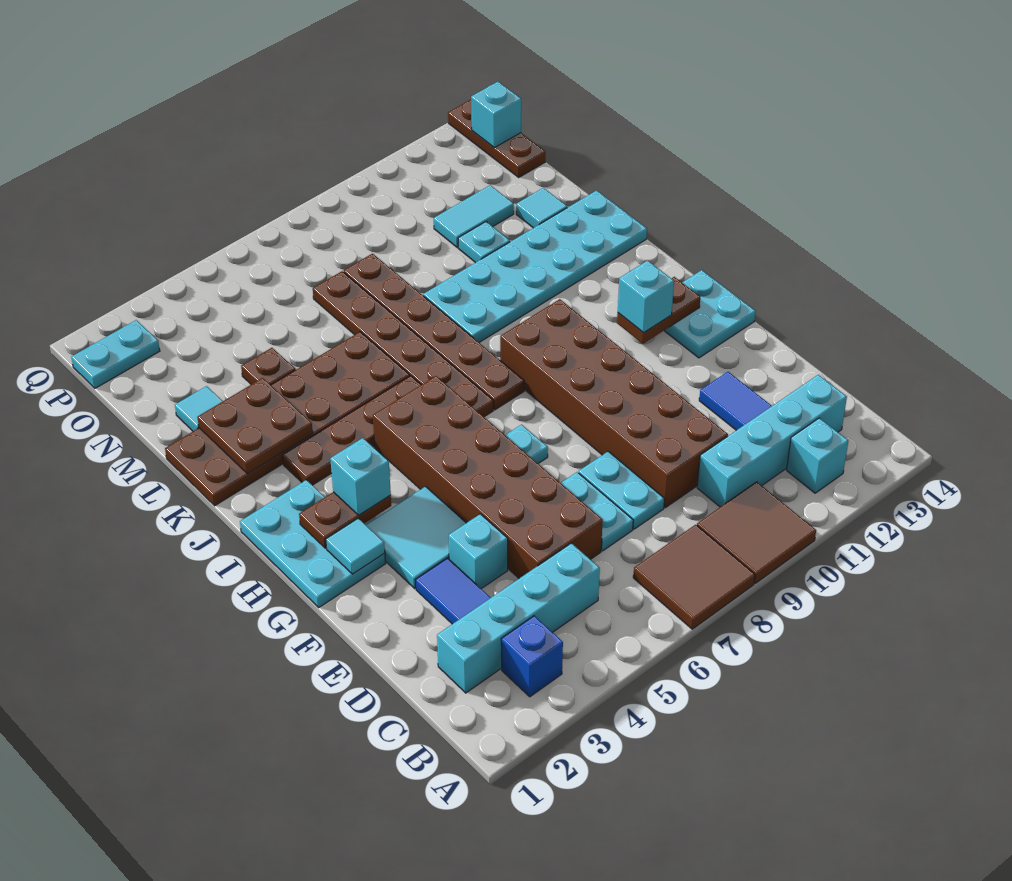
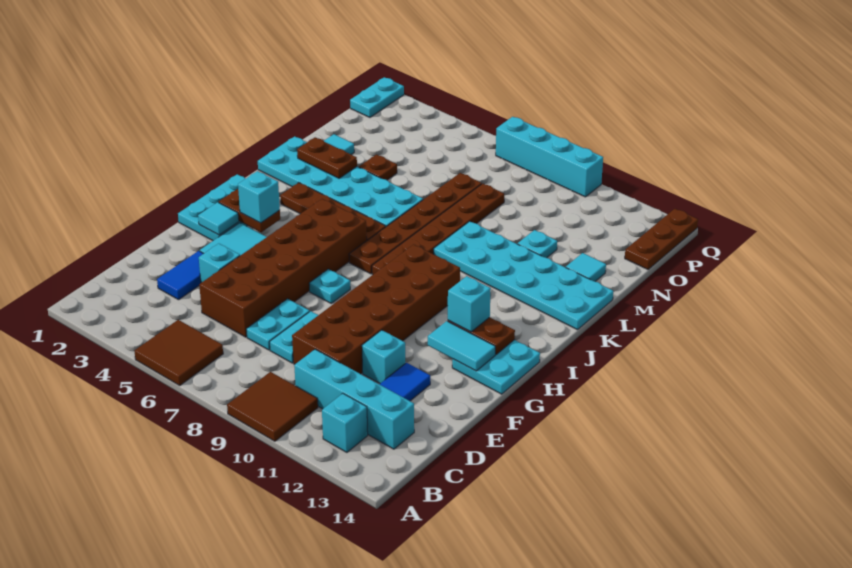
brown 2x2 tile [633,525,755,629] -> brown 2x2 tile moved to [135,320,223,385]
blue 1x1 brick [501,616,563,697] -> none
cyan 1x4 brick [437,543,600,693] -> cyan 1x4 brick moved to [496,117,603,197]
brown 2x6 plate [165,332,410,506] -> cyan 2x6 plate [258,136,423,226]
brown 2x2 plate [197,378,313,474] -> brown 1x2 plate [297,137,357,178]
cyan 1x2 tile [434,185,514,247] -> cyan 1x2 tile moved to [428,321,495,371]
cyan 1x2 plate [71,320,160,388] -> cyan 1x2 plate turned to [350,77,404,117]
cyan 1x1 brick [471,82,521,148] -> cyan 1x1 brick moved to [362,330,405,383]

